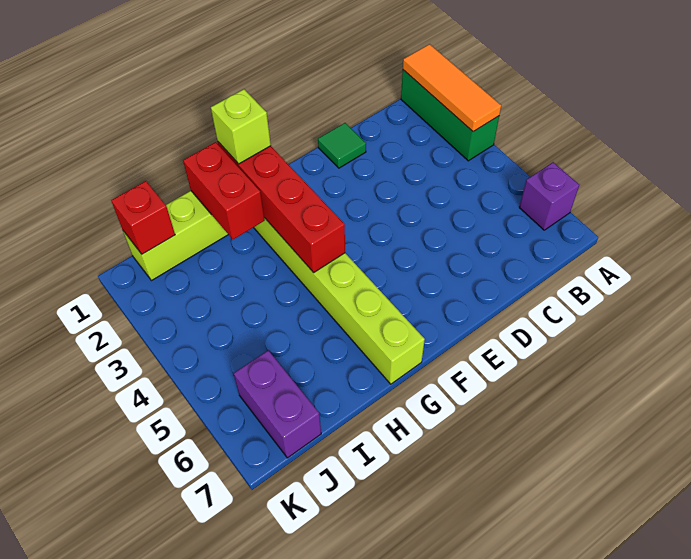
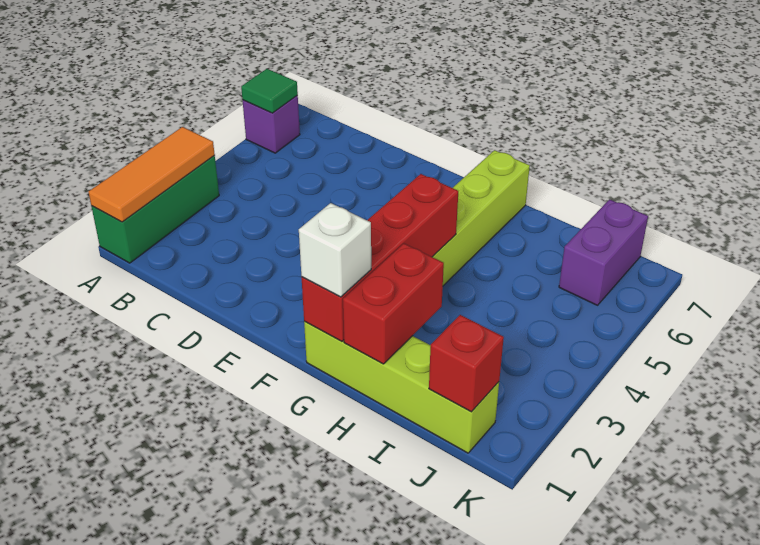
green 1x1 tile [318,123,366,168] -> green 1x1 tile moved to [241,69,298,113]
lime 1x1 brick [211,89,271,164] -> white 1x1 brick [299,203,371,297]

